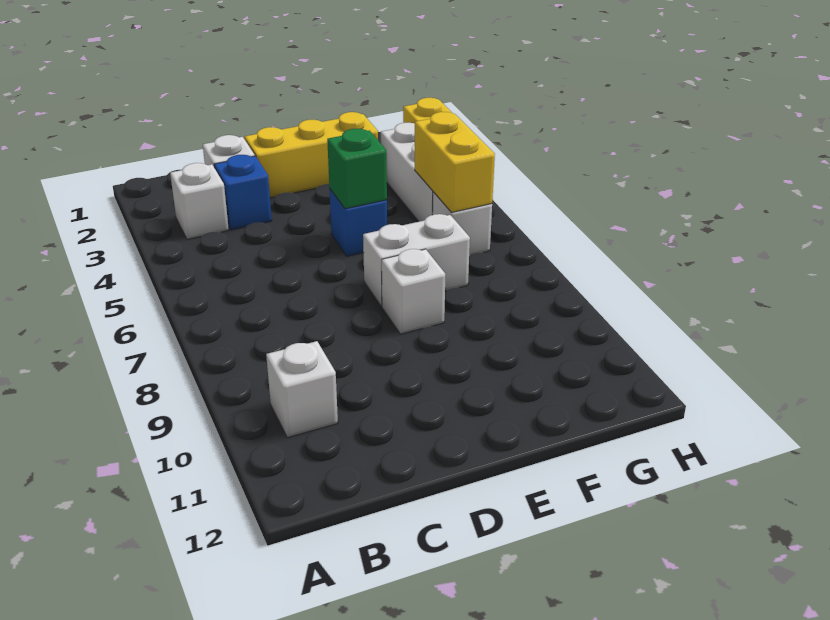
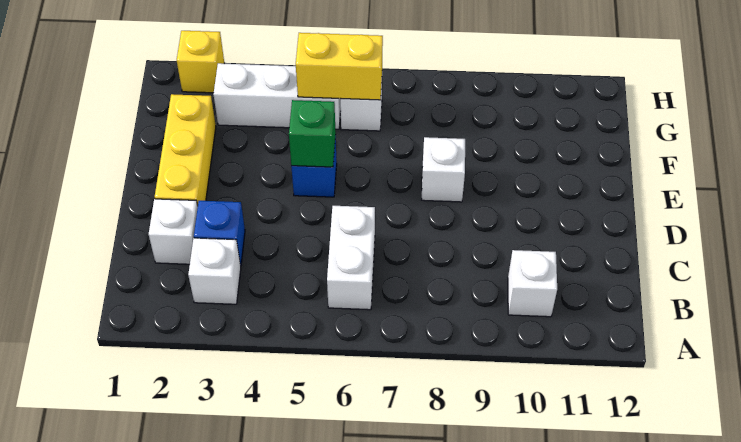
white 1x2 brick [363,214,470,307] -> white 1x2 brick moved to [327,206,375,310]

